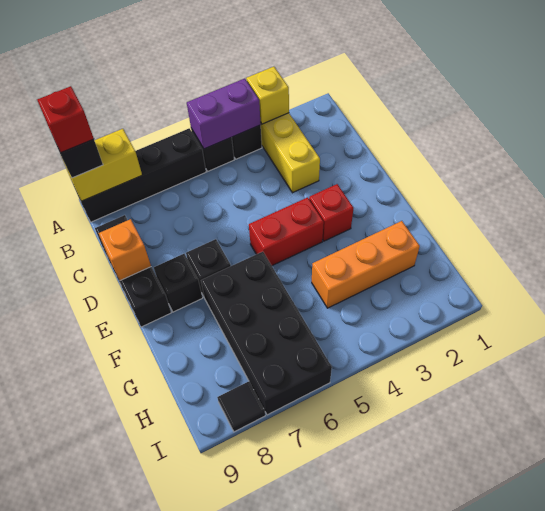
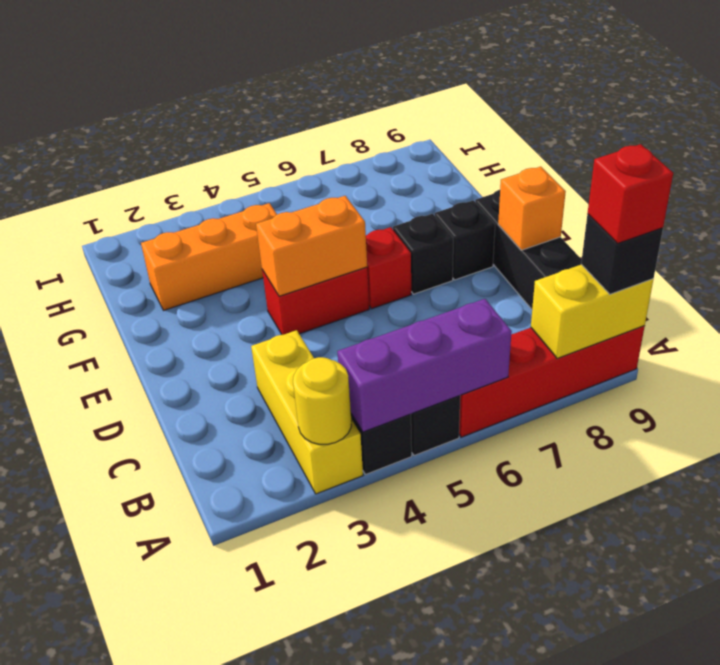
yellow 1x1 brick [246,67,289,124] -> yellow 1x1 round brick [293,357,351,444]
purple 1x2 brick [187,79,261,149] -> purple 1x3 brick [337,299,512,432]
black 1x4 brick [74,128,206,222] -> red 1x4 brick [459,326,645,437]
red 1x1 brick [309,184,353,241] -> red 1x1 brick moved to [366,227,411,309]
none -> orange 1x2 brick [256,196,367,296]
black 2x4 brick [201,252,332,415] -> none
black 1x1 tile [217,381,265,432] -> none

